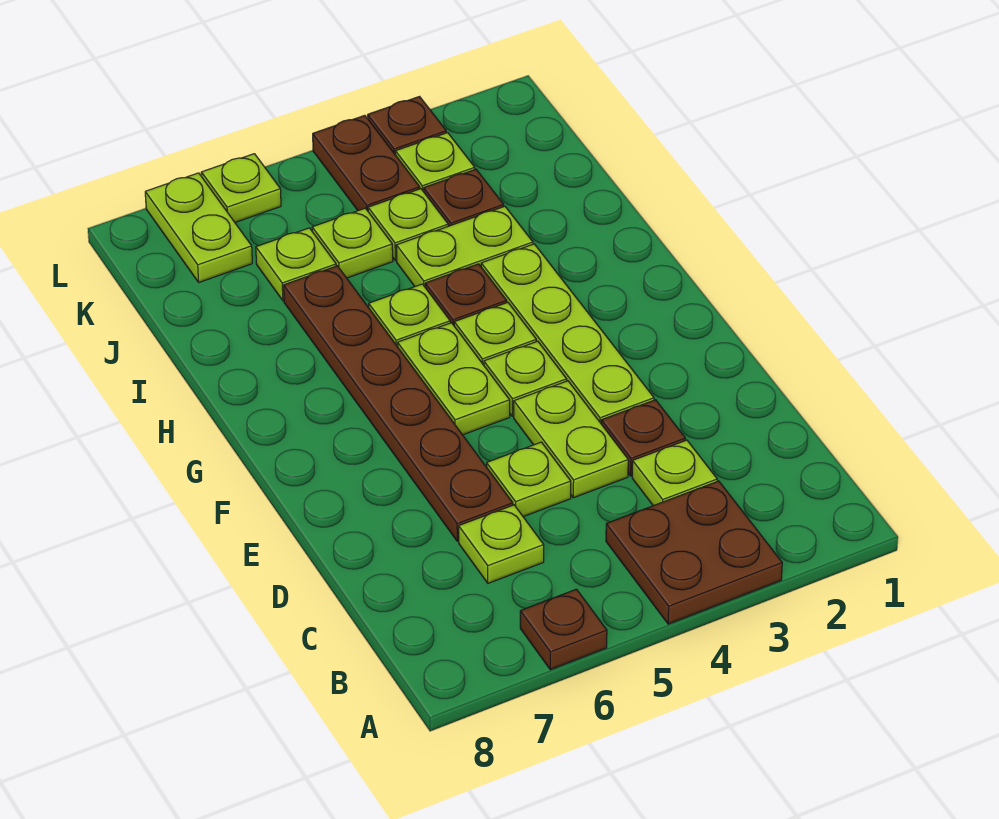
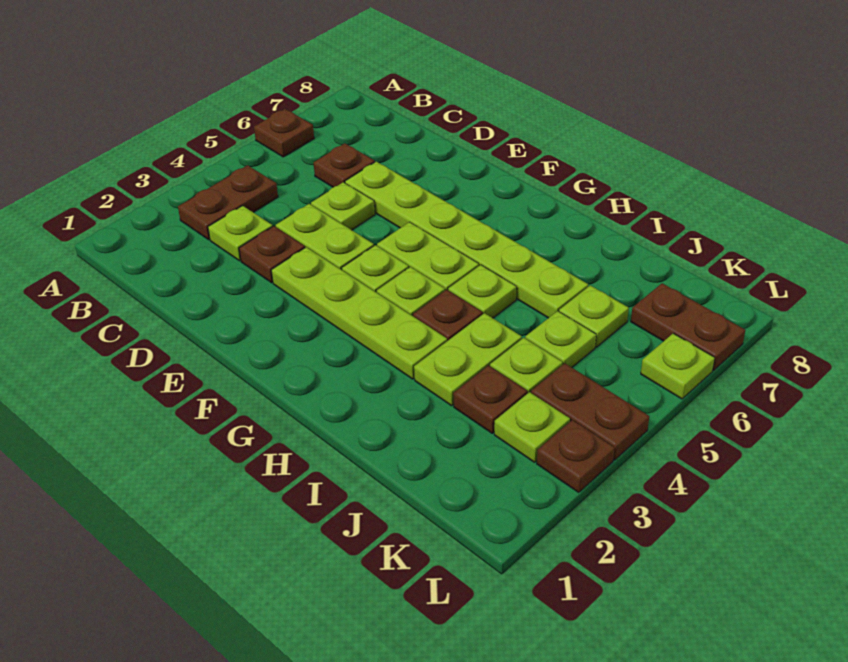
brown 2x2 plate [606,481,782,624] -> brown 1x2 plate [178,165,278,240]
lime 1x1 plate [459,505,544,583] -> brown 1x1 plate [314,143,375,187]
brown 1x6 plate [284,266,513,541] -> lime 1x6 plate [345,162,588,318]
lime 1x2 plate [145,173,252,282] -> brown 1x2 plate [631,283,745,370]

